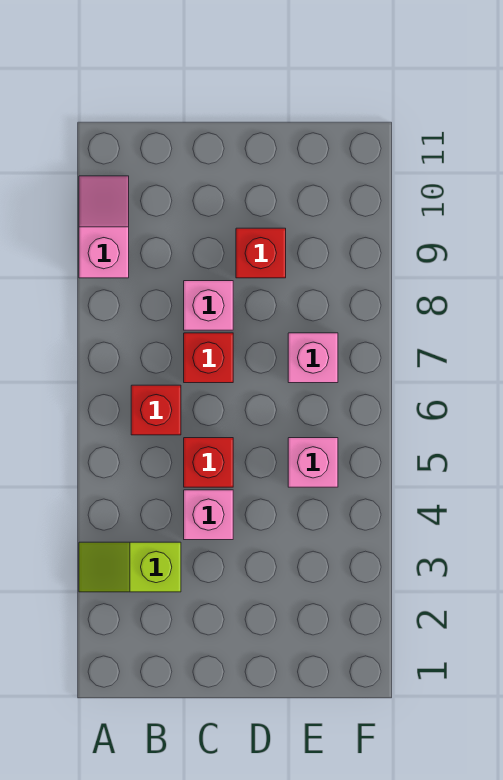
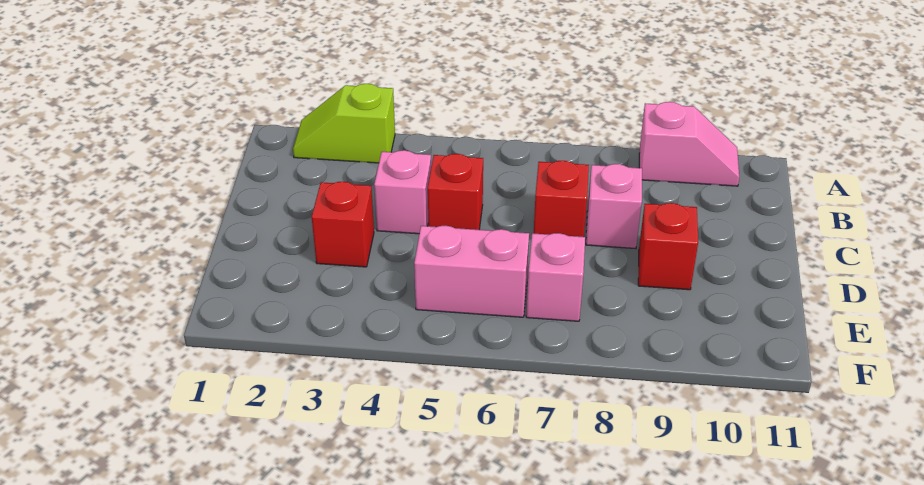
lime 1x2 slope [79,542,181,592] -> lime 1x2 slope turned to [293,84,395,163]
red 1x1 brick [131,385,181,435] -> red 1x1 brick moved to [312,182,374,267]
pink 1x1 brick [288,438,338,487] -> pink 1x2 brick [414,226,529,317]

